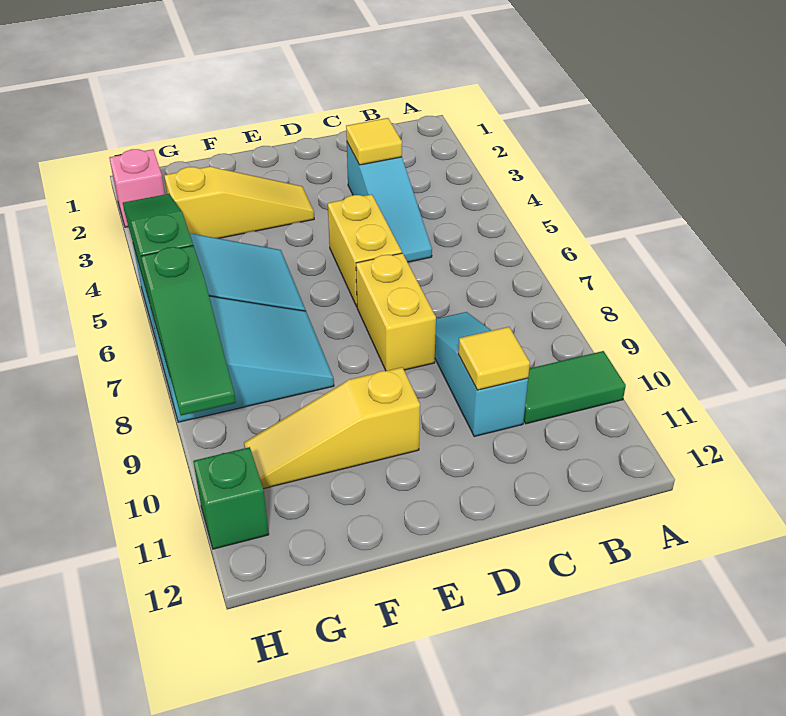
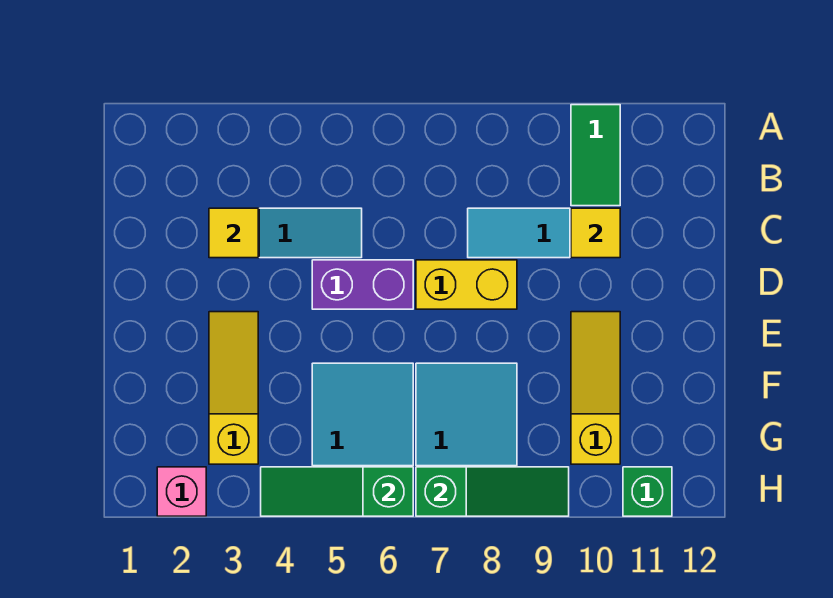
yellow 1x2 brick [328,194,402,307] -> purple 1x2 brick [312,260,413,309]
yellow 1x3 slope [244,367,420,489] -> yellow 1x3 slope turned to [571,312,620,464]

